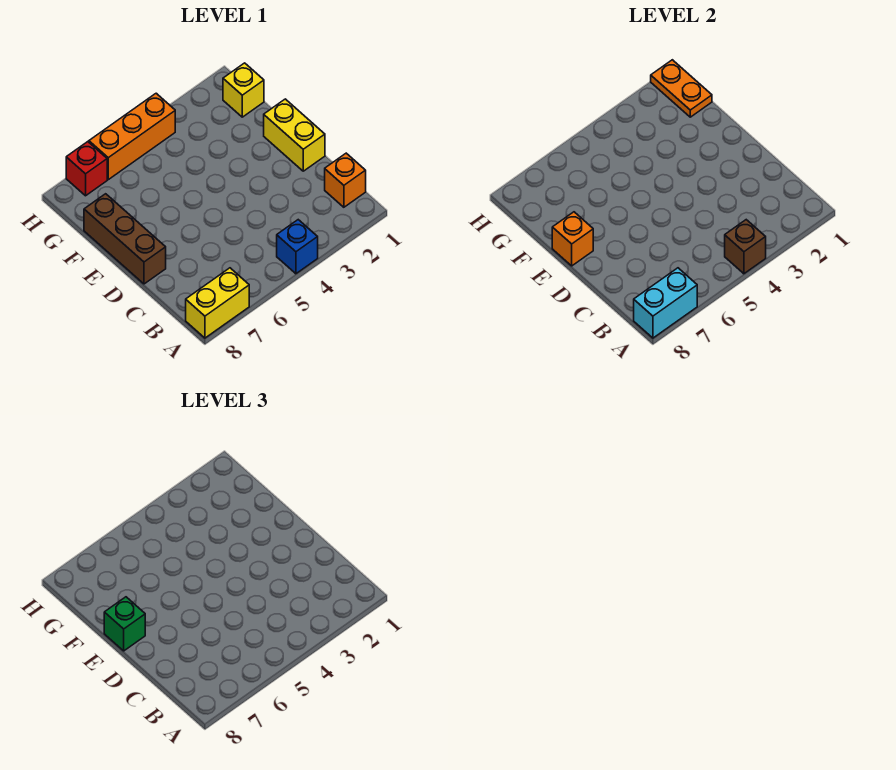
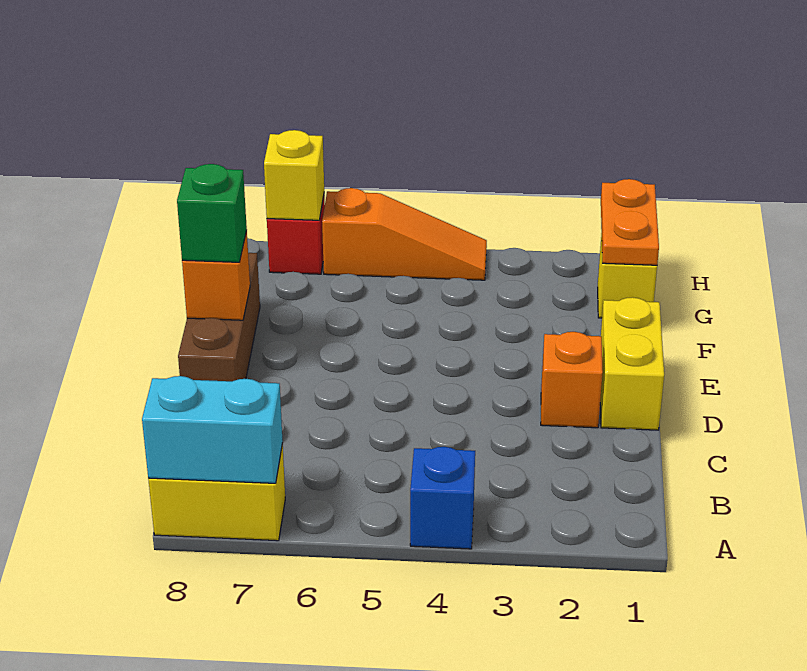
brown 1x1 brick [725,220,766,274] -> none
orange 1x1 brick [325,153,366,207] -> orange 1x1 brick moved to [541,332,603,428]
orange 1x3 brick [89,93,175,180] -> orange 1x3 slope [322,188,487,280]
none -> yellow 1x1 brick [264,130,324,220]

